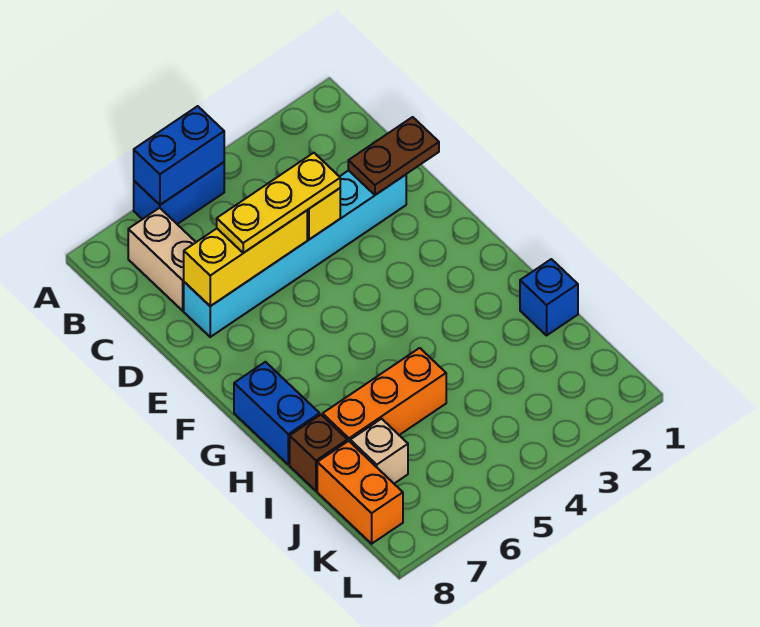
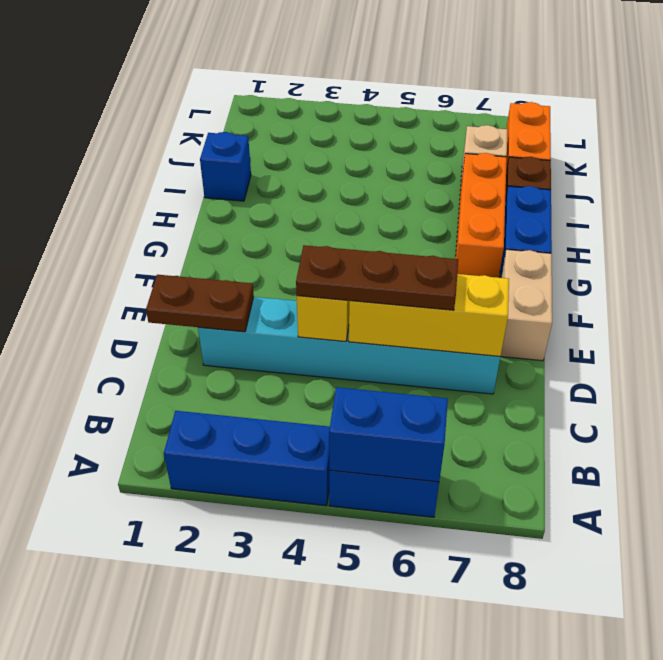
none -> blue 1x3 brick [164,411,330,506]
tan 1x2 brick [128,208,196,311] -> tan 1x2 brick moved to [500,250,552,361]
yellow 1x3 plate [217,153,340,253] -> brown 1x3 plate [296,245,458,310]
orange 1x3 brick [323,348,446,442] -> orange 1x3 brick turned to [456,153,507,278]

